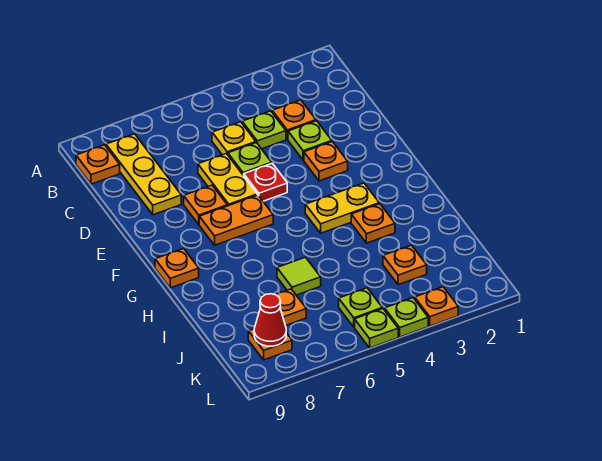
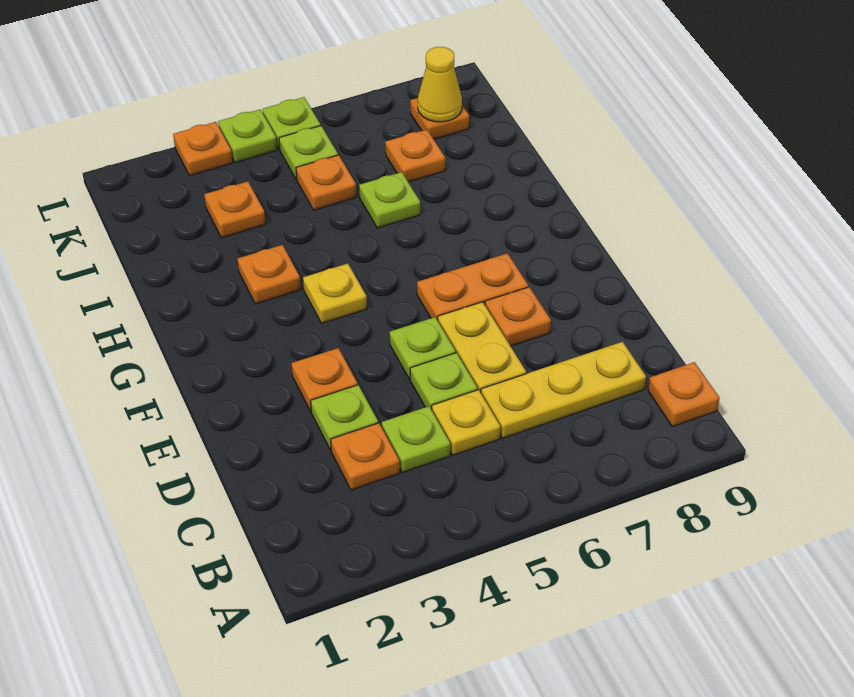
yellow 1x3 plate [106,134,181,215] -> yellow 1x3 plate turned to [481,342,646,438]
red 1x1 plate [244,163,287,201] -> lime 1x1 plate [390,317,456,379]
yellow 1x2 plate [305,183,379,233] -> yellow 1x1 plate [303,264,367,323]
orange 1x1 plate [155,249,199,288] -> orange 1x1 plate moved to [296,155,357,210]
lime 1x1 tile [277,257,321,295] -> lime 1x1 plate [359,172,420,228]
red 1x1 cone [254,294,286,346] -> yellow 1x1 cone [418,47,462,122]

